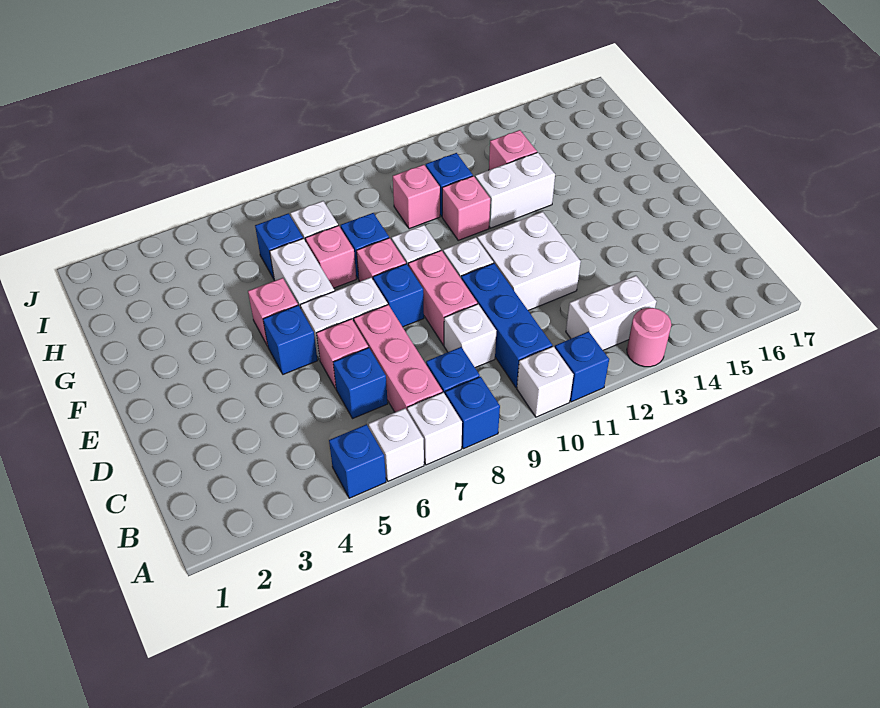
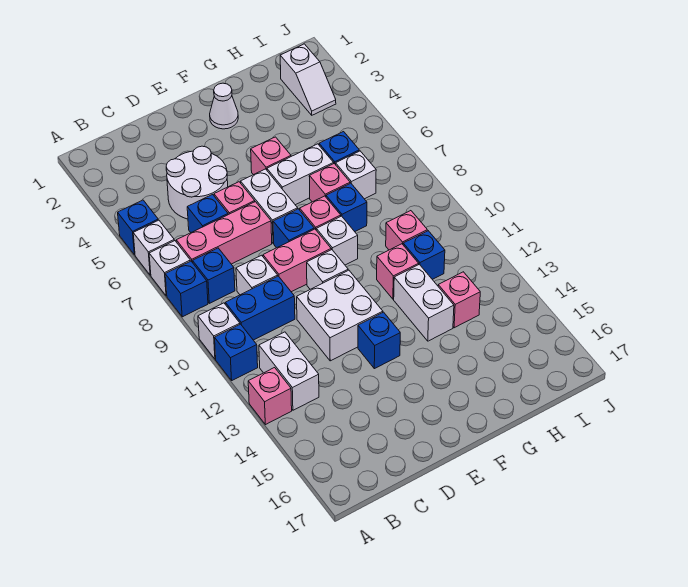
pink 1x1 round brick [627,308,671,367] -> pink 1x1 brick [248,368,292,425]
blue 1x3 brick [461,263,552,387] -> blue 1x2 brick [225,276,295,340]
none -> white 2x2 round brick [166,146,228,219]
blue 1x1 brick [263,305,318,374] -> blue 1x1 brick moved to [358,312,400,369]
none -> white 1x1 cone [210,83,238,129]
none -> white 1x2 slope [280,44,336,115]

